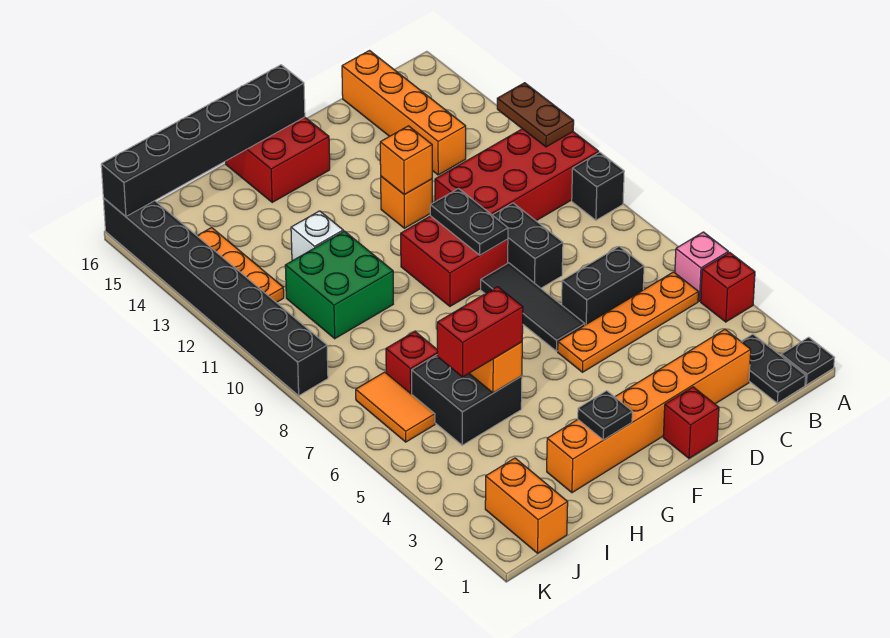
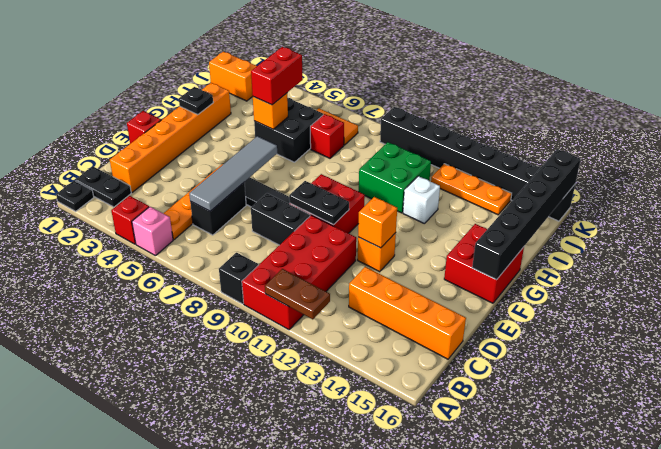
none -> grey 1x4 tile [189,136,277,211]

